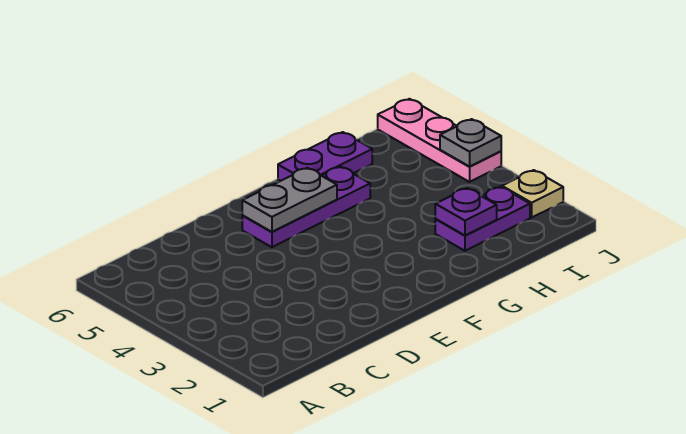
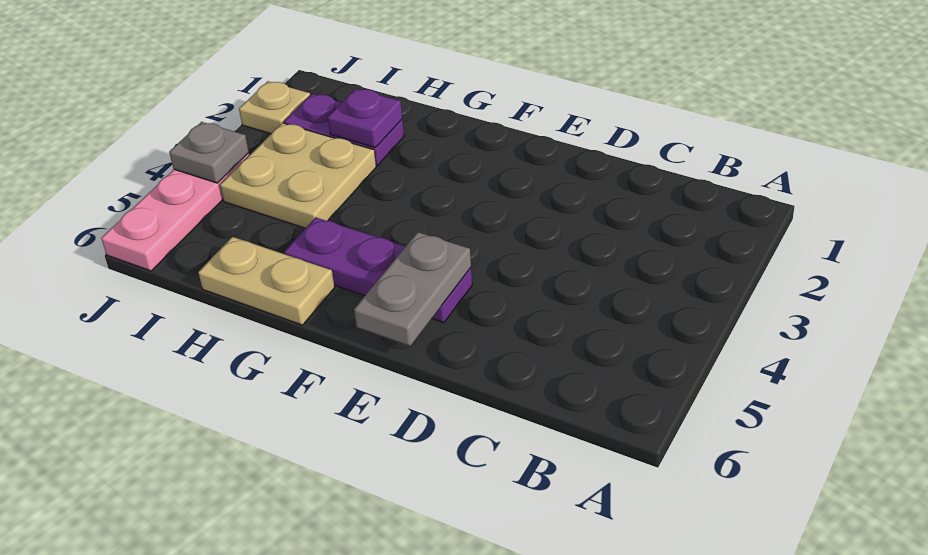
grey 1x2 plate [242,168,337,232] -> grey 1x2 plate turned to [354,232,471,346]
purple 1x2 plate [278,132,372,181] -> tan 1x2 plate [198,237,335,325]
none -> tan 2x2 plate [220,123,376,228]

